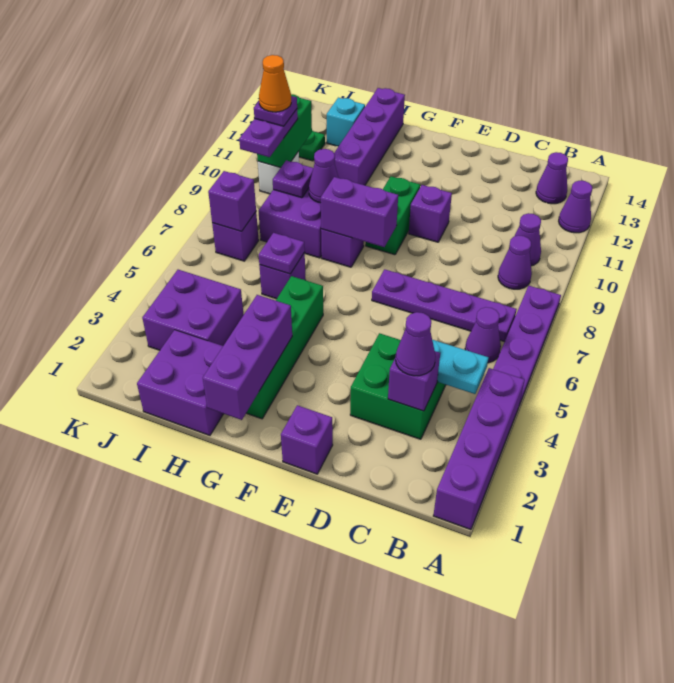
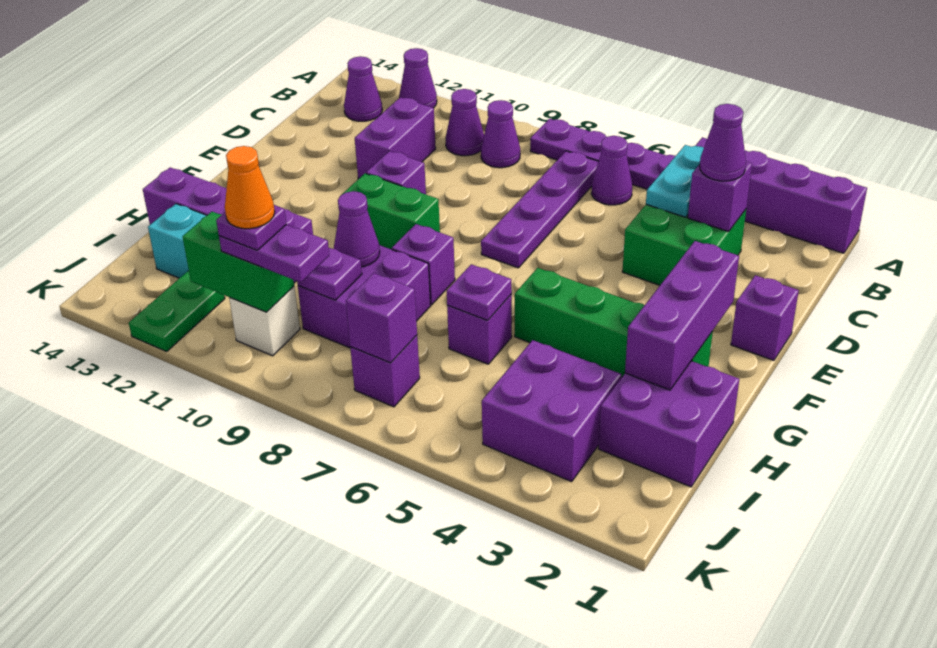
purple 1x2 brick [321,177,398,247] -> purple 1x2 brick moved to [355,97,436,179]
purple 1x3 brick [203,295,292,420] -> purple 1x3 brick turned to [625,241,739,390]

